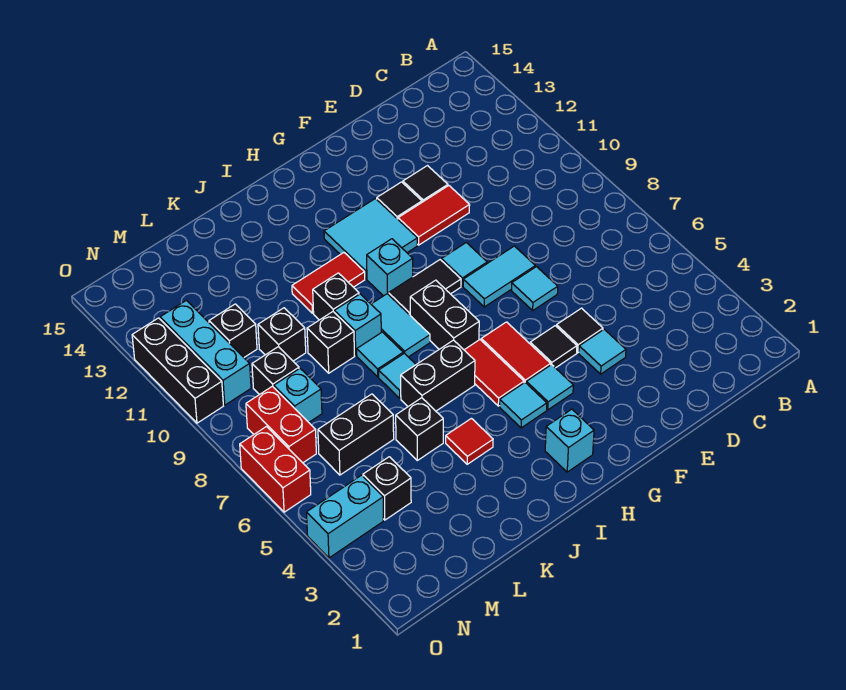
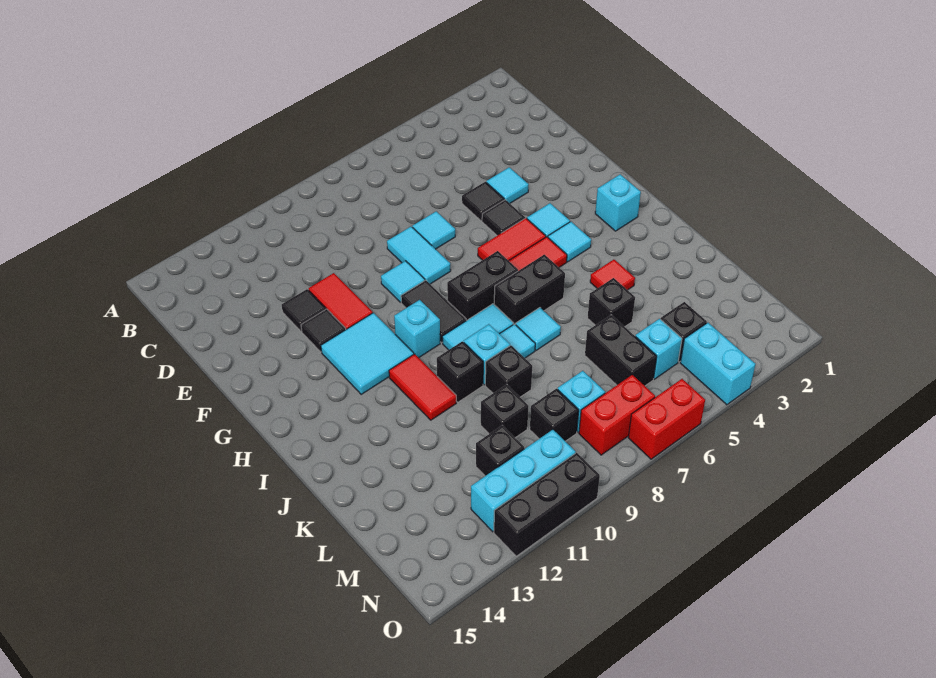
black 1x2 brick [401,340,475,411] -> black 1x2 brick turned to [494,255,565,325]
none -> cyan 1x1 brick [635,319,682,379]

